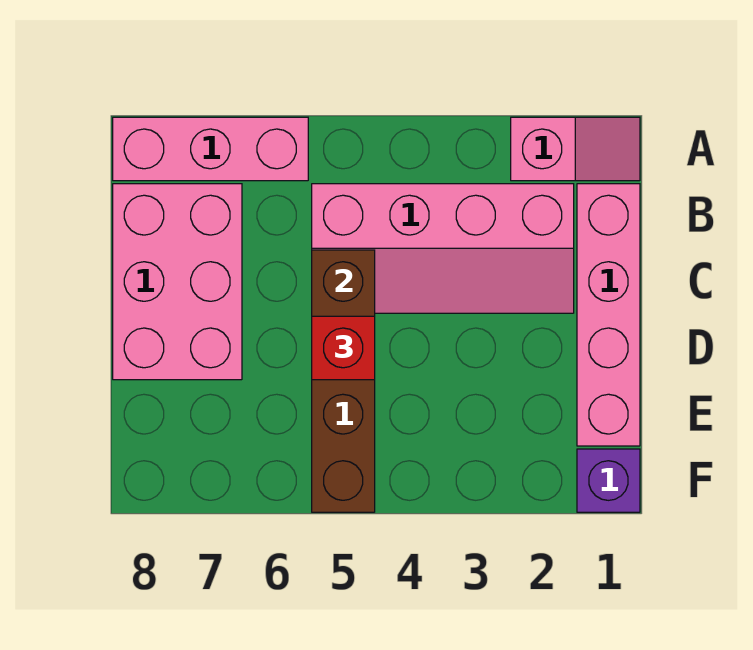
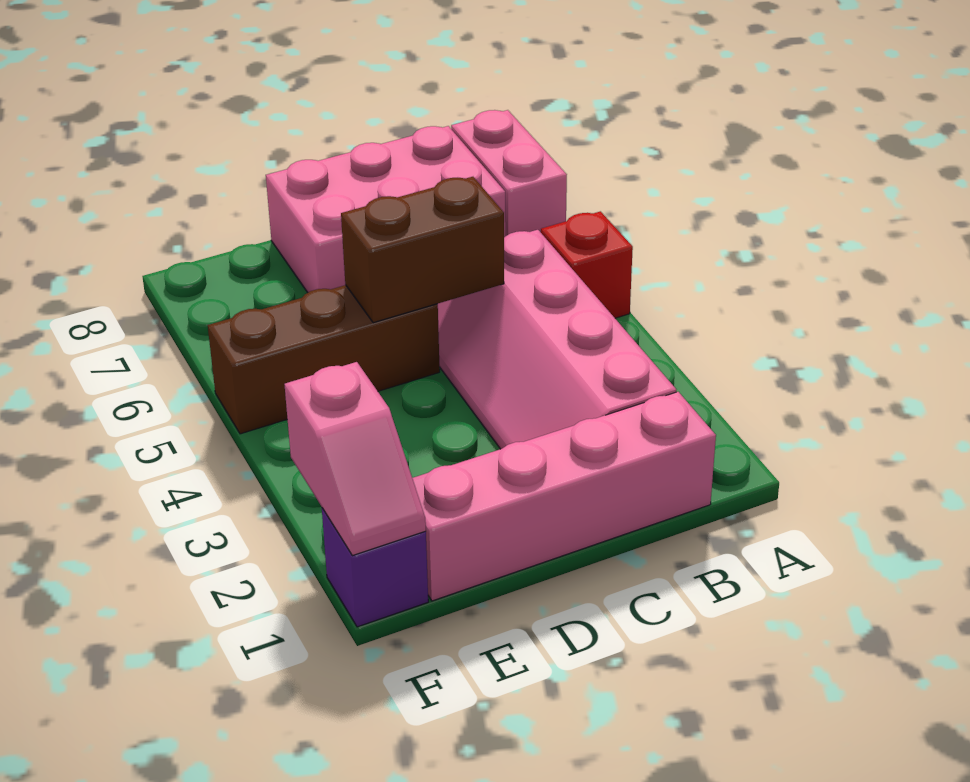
pink 1x2 slope [511,117,640,181] -> pink 1x2 slope moved to [284,362,426,556]
pink 1x3 brick [113,117,308,181] -> pink 1x2 brick [451,110,567,236]
red 1x1 brick [312,316,375,380] -> red 1x1 brick moved to [541,211,633,318]

